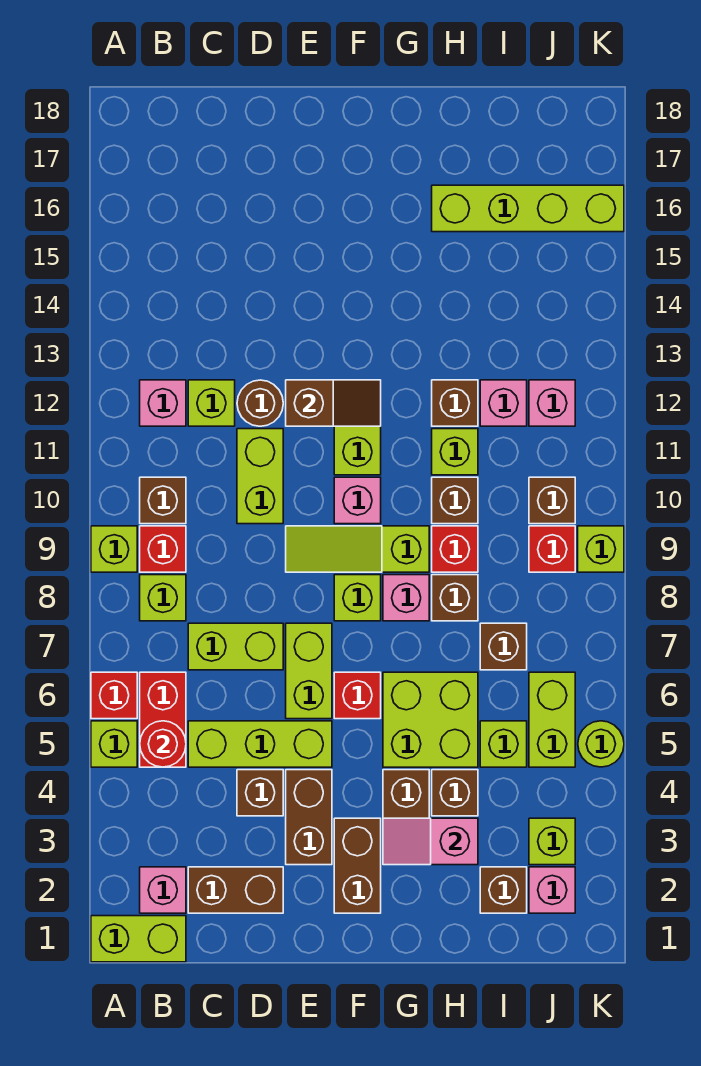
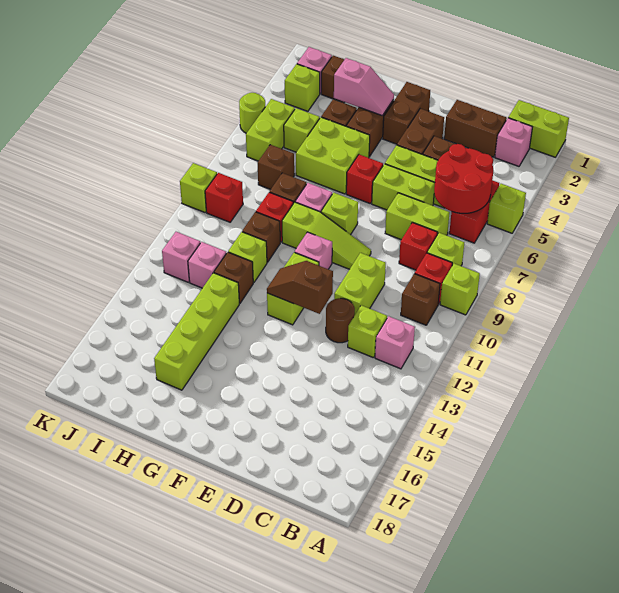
red 1x1 brick [91,672,137,719] -> red 1x1 brick moved to [399,222,438,270]
red 1x1 round brick [140,721,186,767] -> red 2x2 round brick [434,144,493,213]
lime 1x2 brick [286,623,332,719] -> lime 1x2 brick turned to [372,164,435,210]
lime 1x4 brick [432,185,624,232] -> lime 1x4 brick turned to [154,273,239,390]
brown 1x1 brick [529,477,575,524] -> none

